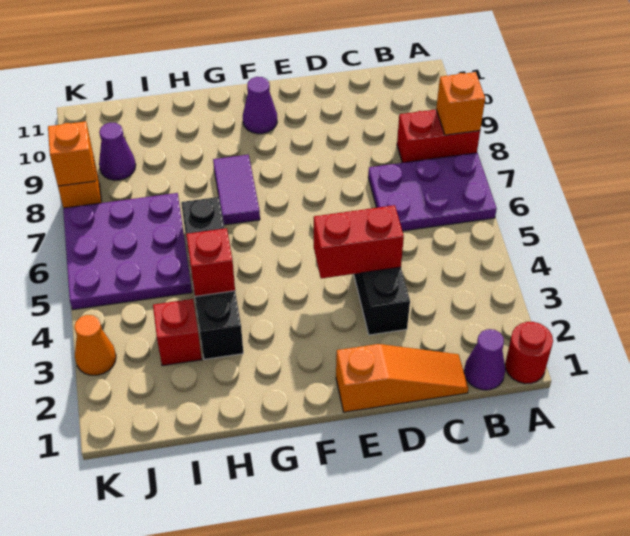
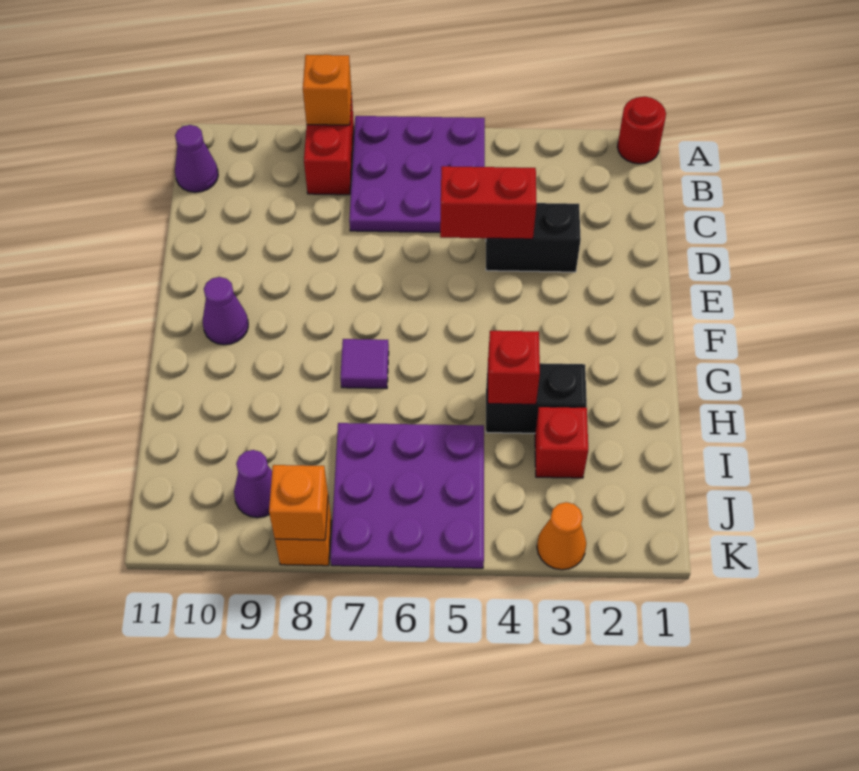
purple 2x3 plate [368,153,497,231] -> purple 3x3 plate [349,116,485,232]
purple 1x1 cone [464,329,505,390] -> purple 1x1 cone moved to [175,125,218,192]
orange 1x3 slope [336,344,469,412] -> none
red 1x2 brick [314,205,404,278] -> red 1x2 brick turned to [440,166,536,239]
purple 1x2 tile [213,155,260,225] -> purple 1x1 tile [341,339,389,389]
black 1x4 brick [181,197,243,359] -> black 1x2 brick [486,363,587,433]

